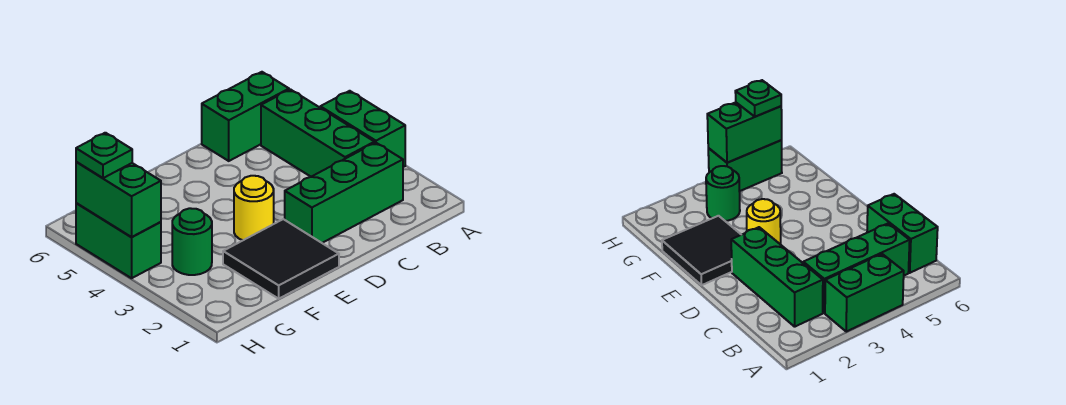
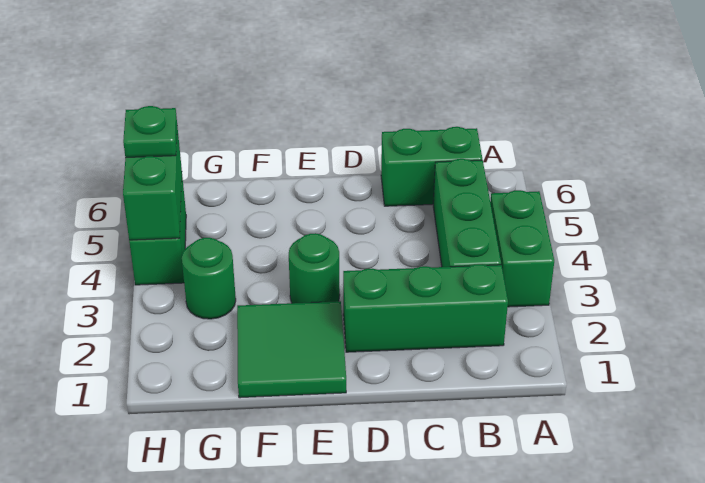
black 2x2 tile [223,219,339,299] -> green 2x2 tile [237,301,346,398]
yellow 1x1 round brick [234,176,274,240] -> green 1x1 round brick [289,233,340,303]

